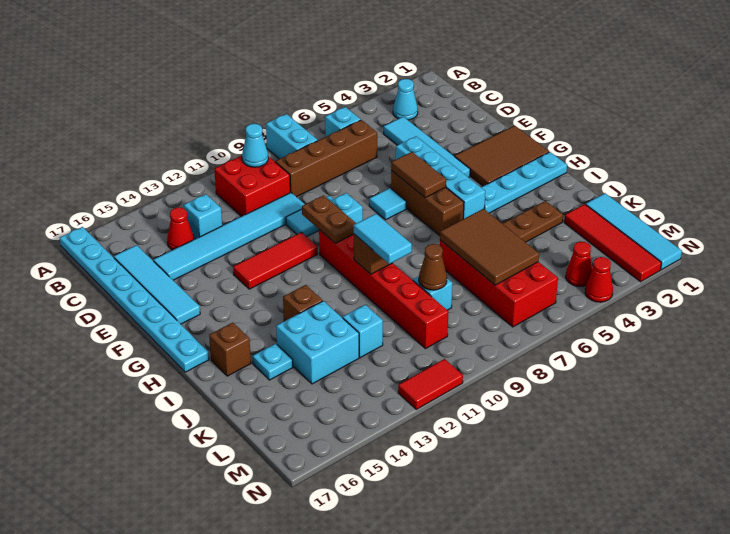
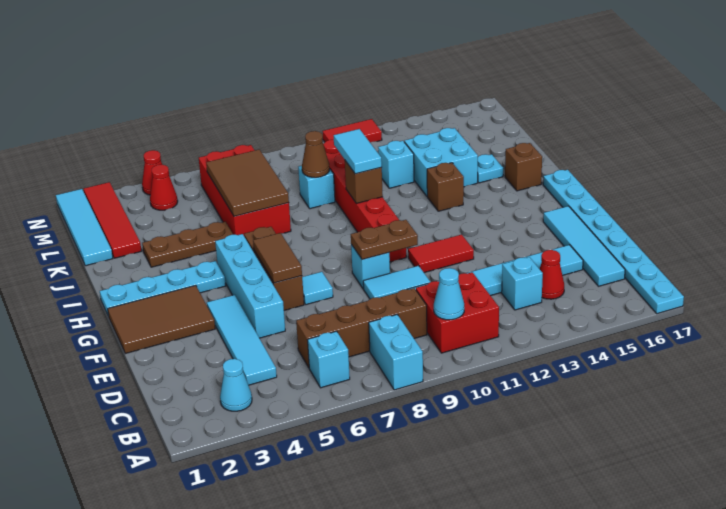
brown 1x2 plate [302,196,356,243] -> brown 1x2 plate turned to [351,220,418,260]
red 1x3 tile [233,232,318,289] -> red 1x2 tile [408,234,474,273]

